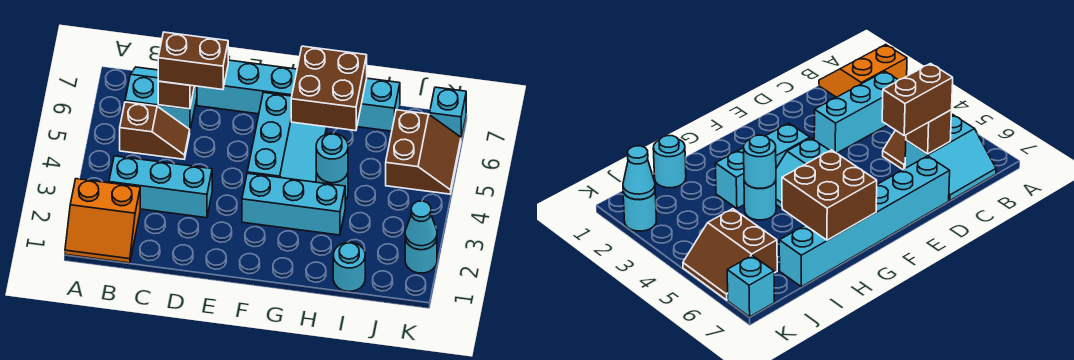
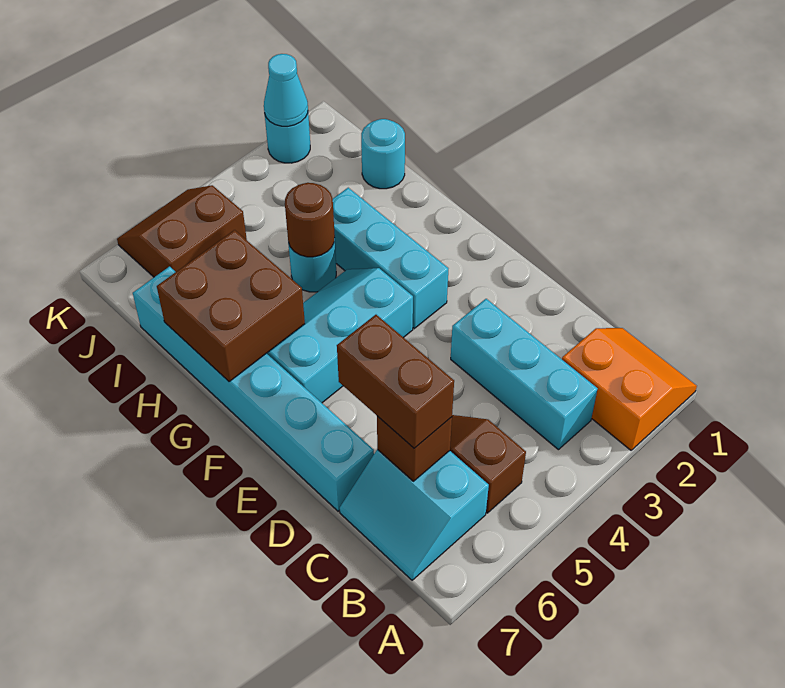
cyan 1x1 round brick [316,133,348,183] -> brown 1x1 round brick [285,183,335,257]
cyan 1x1 brick [430,87,466,139] -> none

